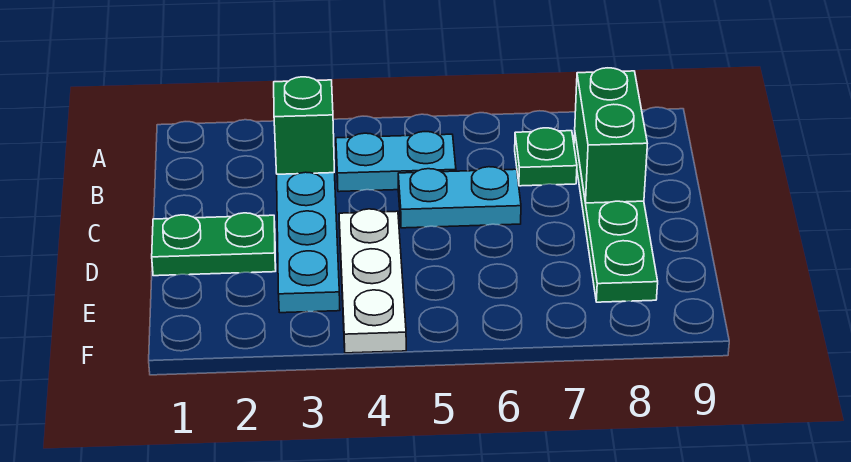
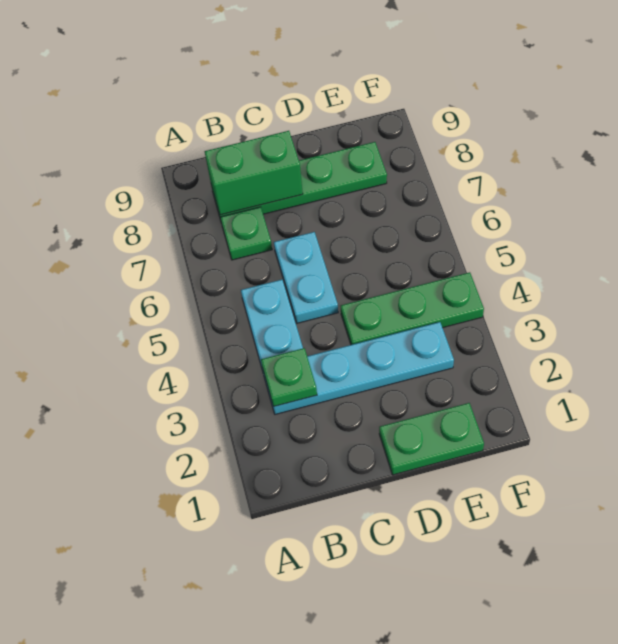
green 1x1 brick [274,77,334,174] -> green 1x1 plate [261,348,317,407]
green 1x2 plate [152,213,276,276] -> green 1x2 plate turned to [379,403,484,475]
white 1x3 plate [339,209,406,353] -> green 1x3 plate [341,272,484,345]

